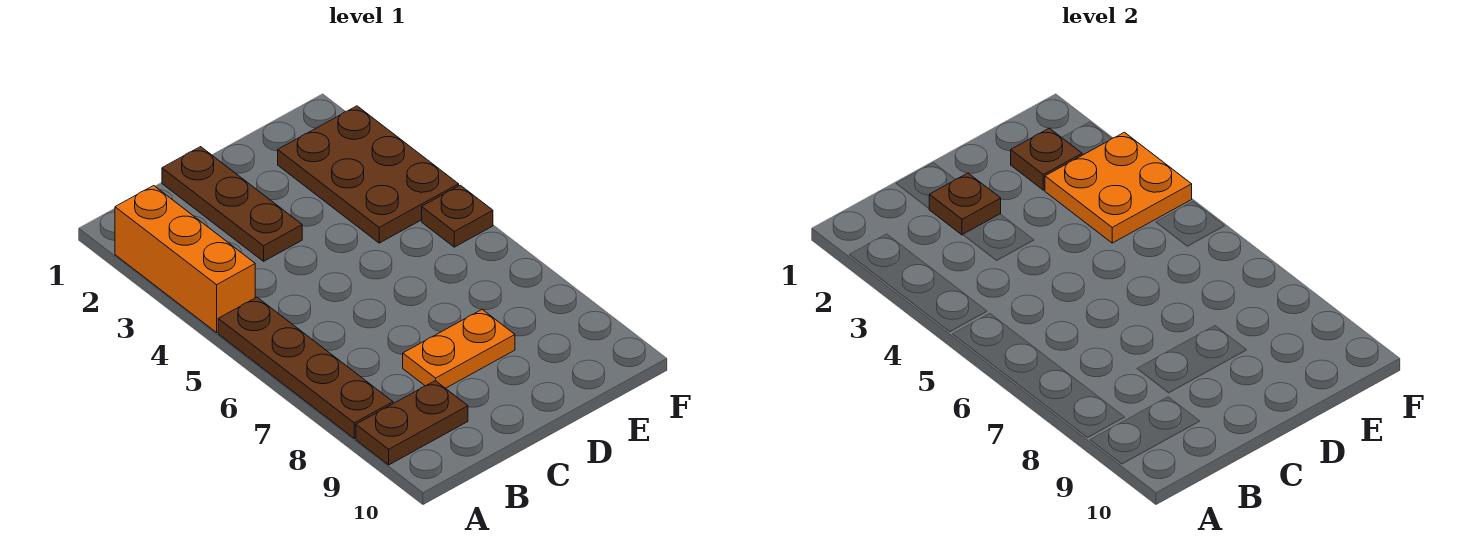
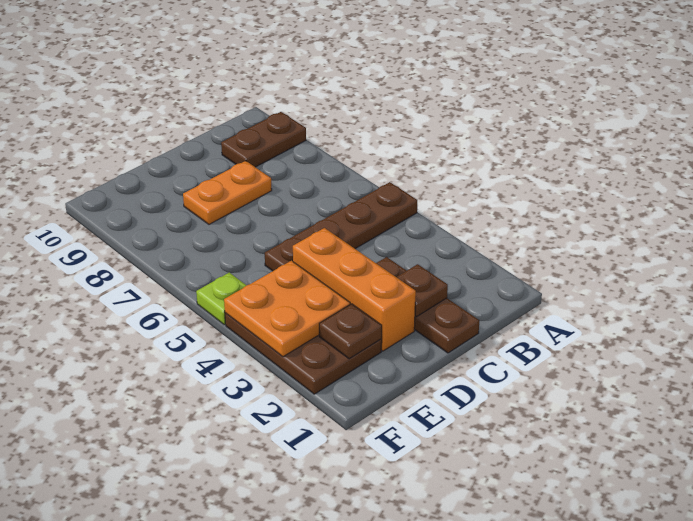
orange 1x3 brick [115,186,255,333] -> orange 1x3 brick moved to [293,228,416,351]
brown 1x4 plate [218,297,393,438] -> brown 1x4 plate turned to [265,182,417,271]
brown 1x1 plate [422,185,493,247] -> lime 1x1 plate [196,273,246,325]

